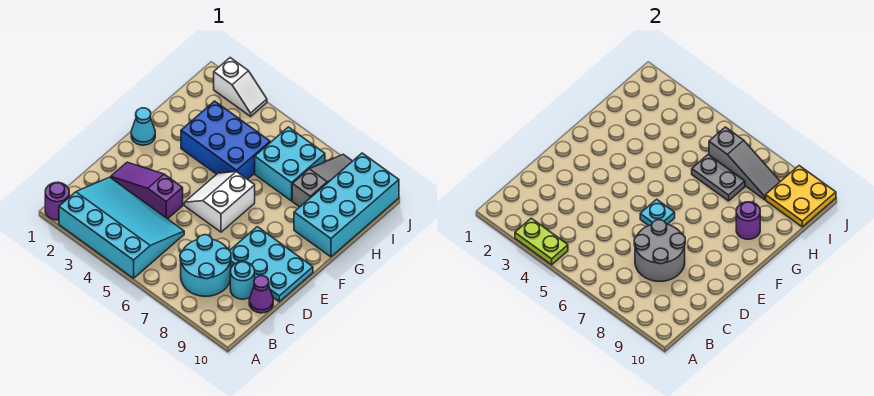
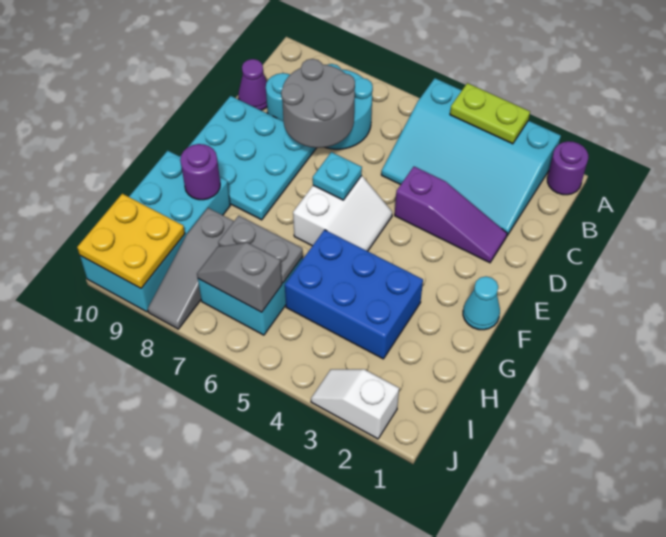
cyan 2x3 plate [230,227,313,302] -> cyan 3x3 plate [180,96,316,220]
grey 1x3 slope [709,127,780,200] -> grey 1x2 slope [197,243,282,312]

